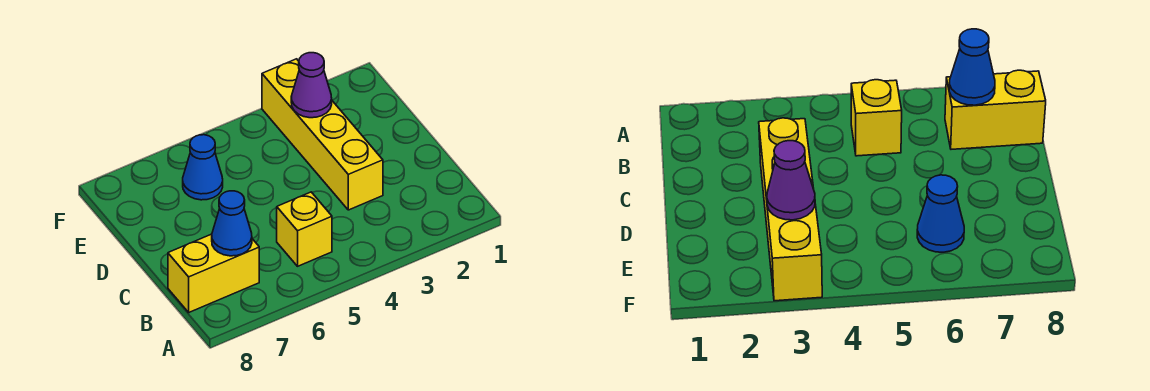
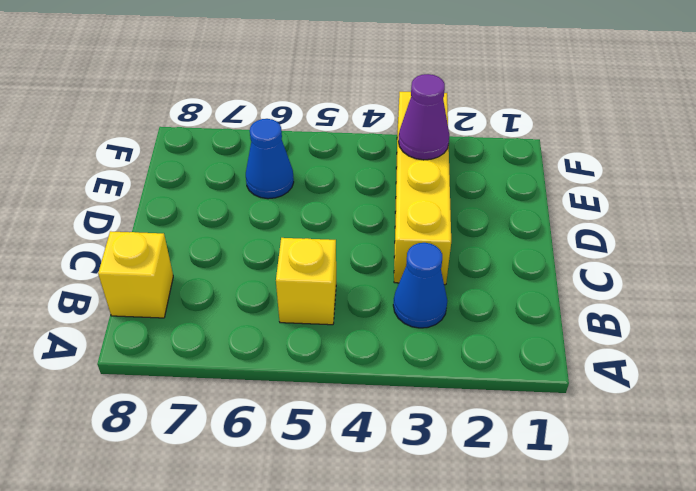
yellow 1x2 brick [168,234,259,312] -> yellow 1x1 brick [98,231,173,318]
blue 1x1 cone [212,191,252,256] -> blue 1x1 cone moved to [393,243,447,328]

